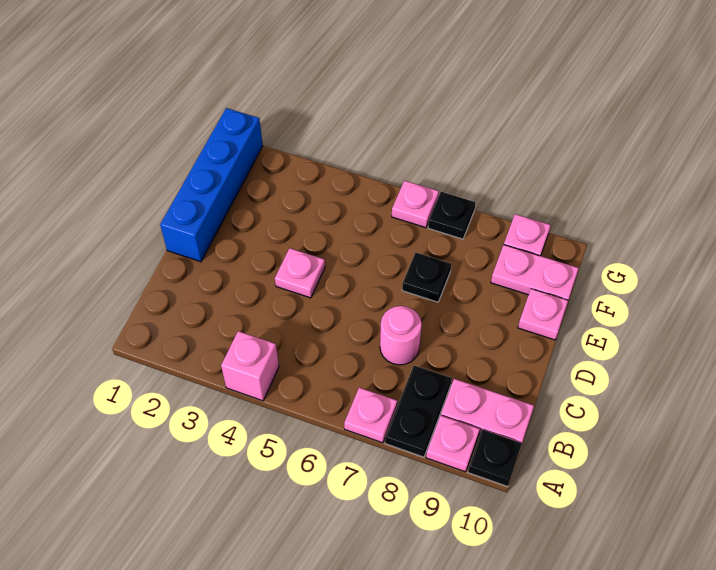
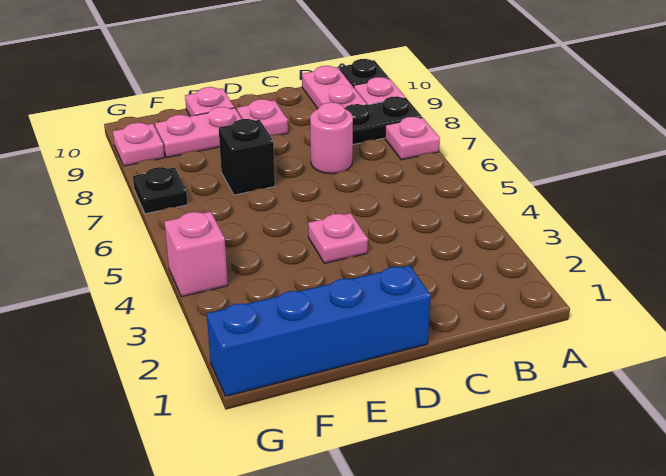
pink 1x1 brick [221,331,279,401] -> pink 1x1 brick moved to [164,211,228,297]
black 1x1 plate [402,252,451,302] -> black 1x1 brick [219,119,275,195]
pink 1x2 plate [491,245,579,300] -> pink 1x2 plate turned to [155,107,242,157]
pink 1x1 plate [392,181,439,228] -> pink 1x1 plate moved to [237,99,288,135]

